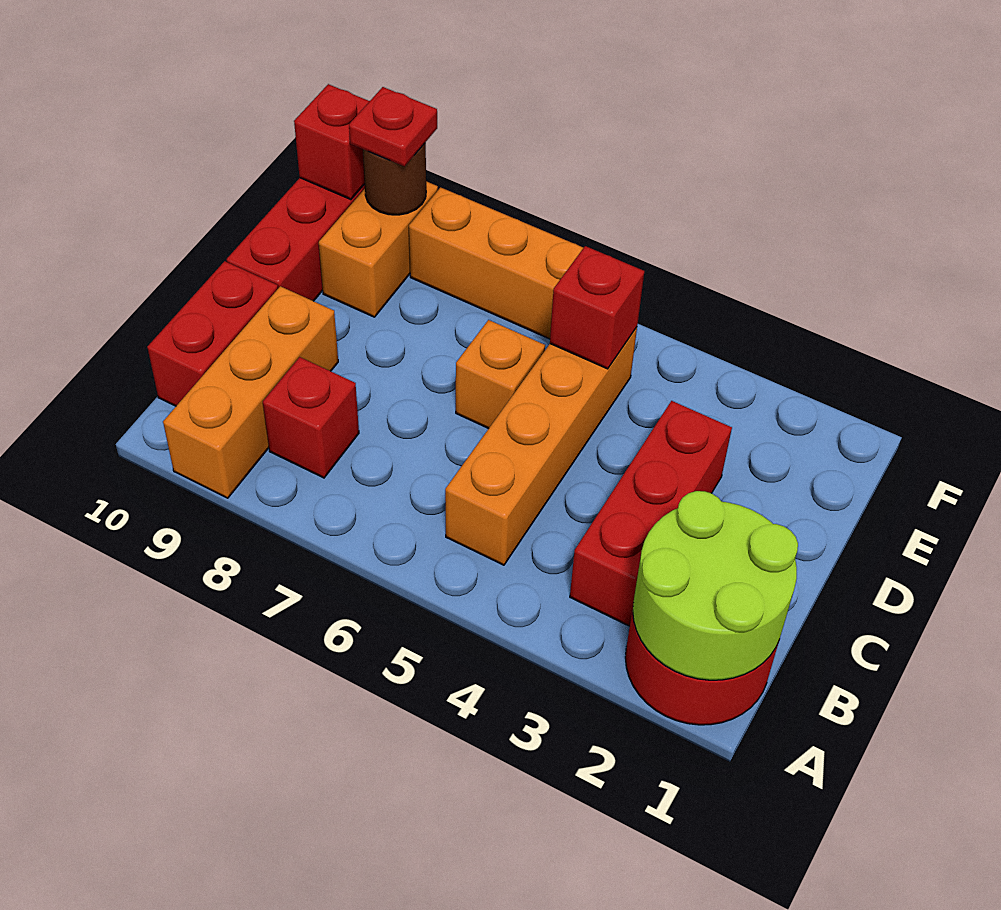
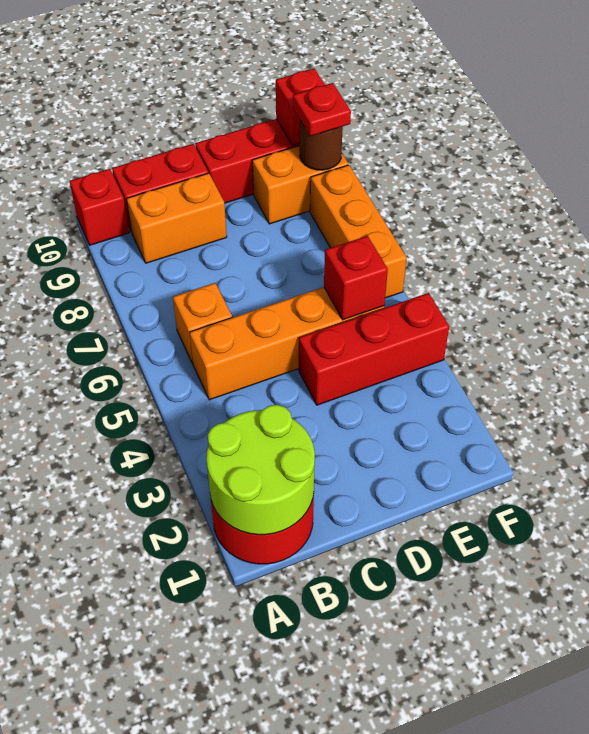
orange 1x3 brick [163,286,338,498] -> orange 1x2 brick [127,173,227,263]
red 1x3 brick [570,401,732,626] -> red 1x3 brick moved to [299,293,449,405]
red 1x1 brick [263,357,359,478] -> red 1x1 brick moved to [70,169,129,245]
orange 1x1 brick [456,320,545,429] -> orange 1x1 brick moved to [173,283,232,364]

